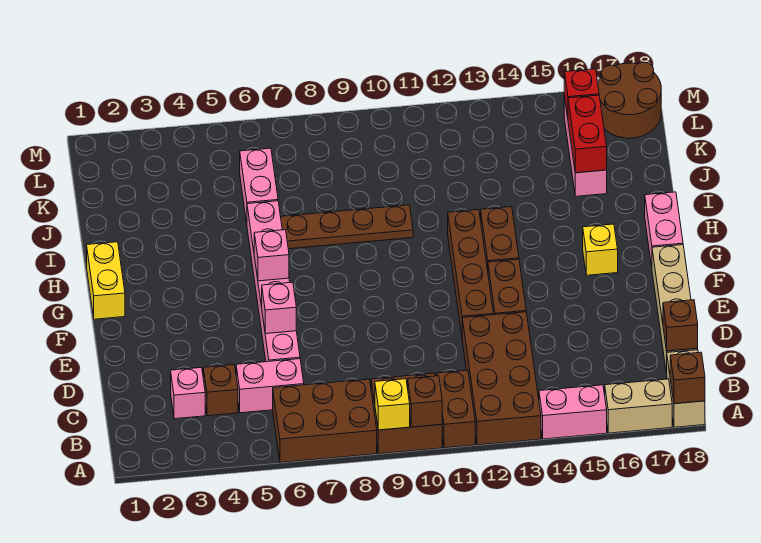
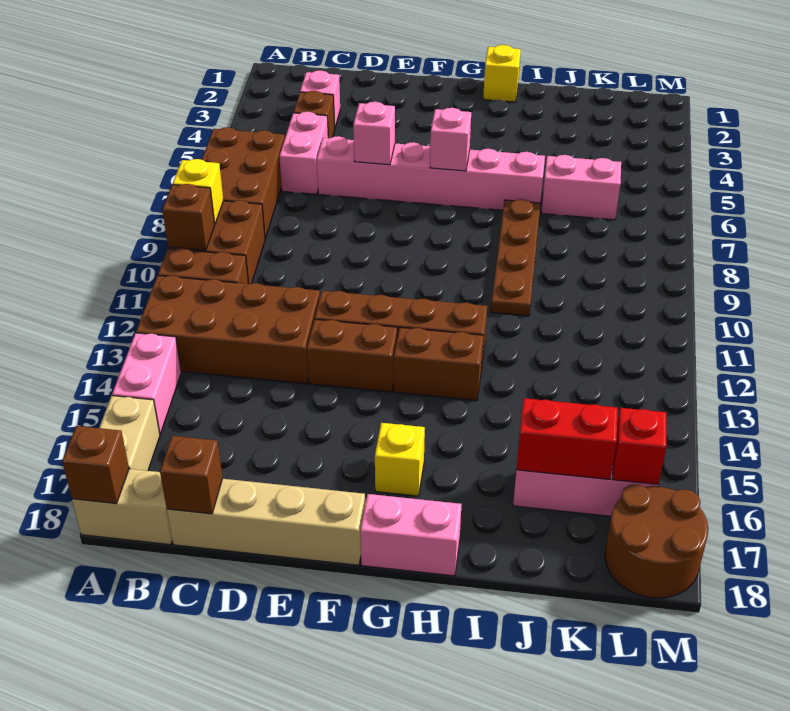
yellow 1x2 brick [87,242,125,319] -> yellow 1x1 brick [483,45,521,102]

